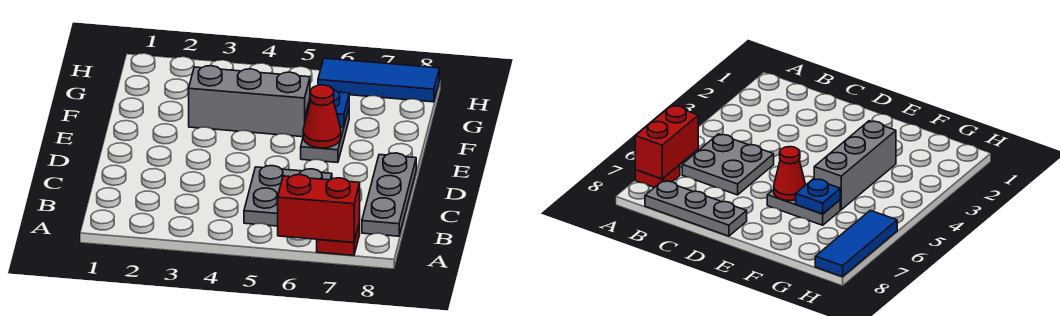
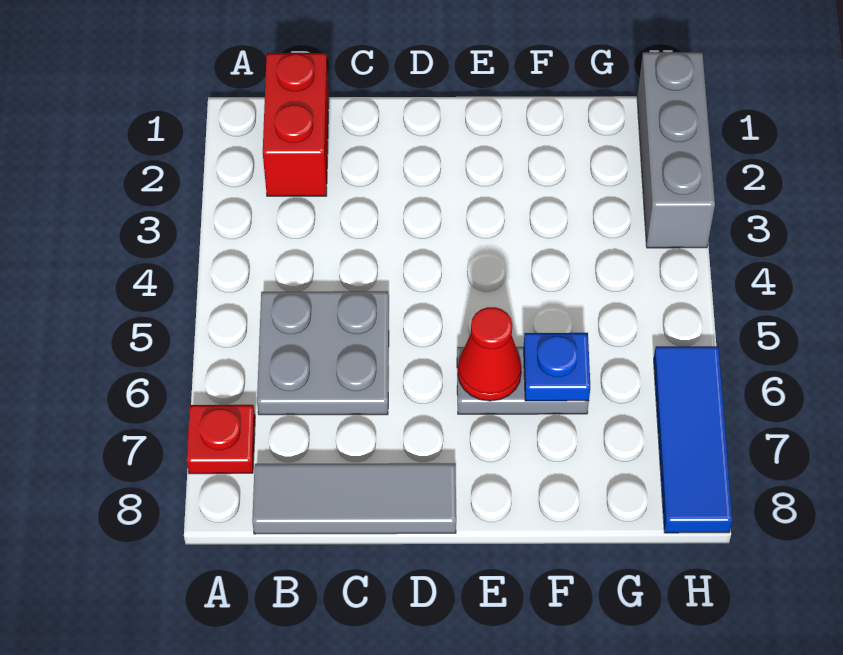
red 1x2 brick [278,175,360,242] -> red 1x2 brick moved to [263,53,329,196]
grey 1x3 plate [362,153,416,236] -> grey 1x3 tile [252,463,456,534]
grey 1x3 brick [189,66,310,137] -> grey 1x3 brick moved to [637,52,715,248]

